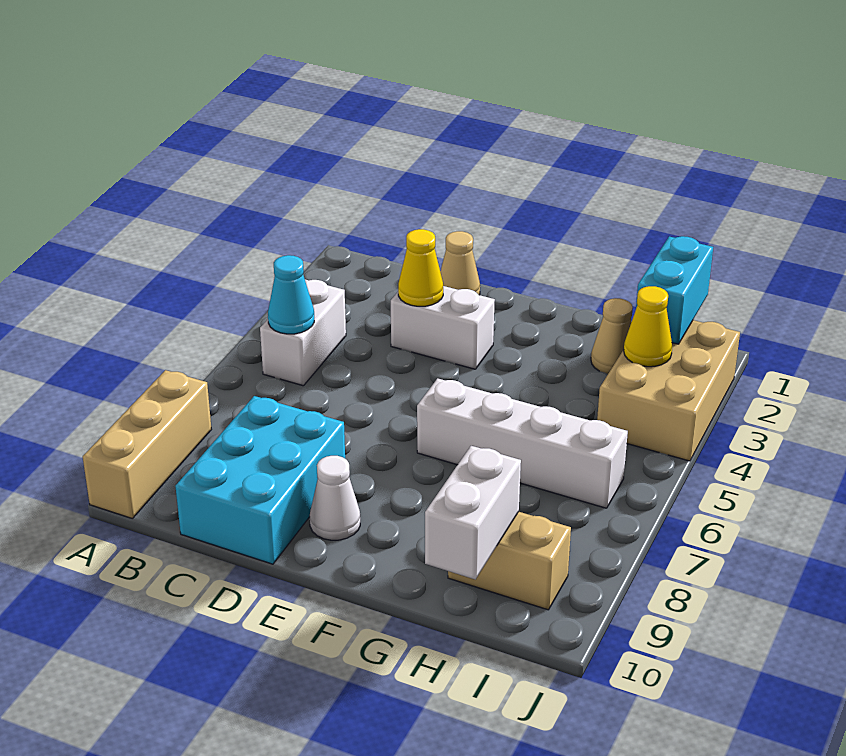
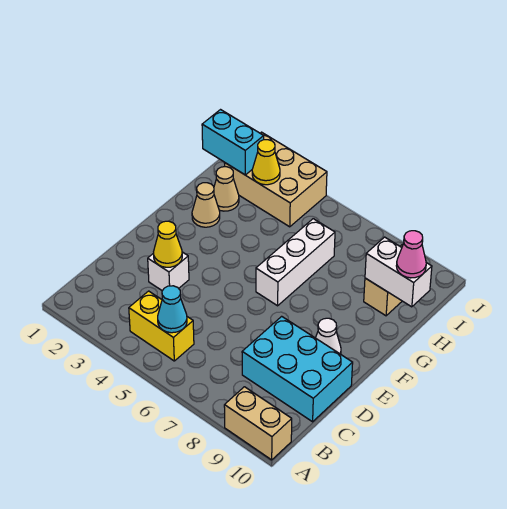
tan 1x3 brick [83,370,211,518] -> tan 1x2 brick [224,387,292,460]
white 1x2 brick [260,279,346,386] -> yellow 1x2 brick [129,291,194,361]
tan 1x1 cone [440,231,480,295] -> tan 1x1 cone moved to [192,183,220,227]
white 1x2 brick [391,286,495,369] -> white 1x1 brick [148,252,189,291]
white 1x4 brick [417,378,628,508] -> white 1x3 brick [256,219,335,306]
none -> pink 1x1 cone [396,231,426,278]

